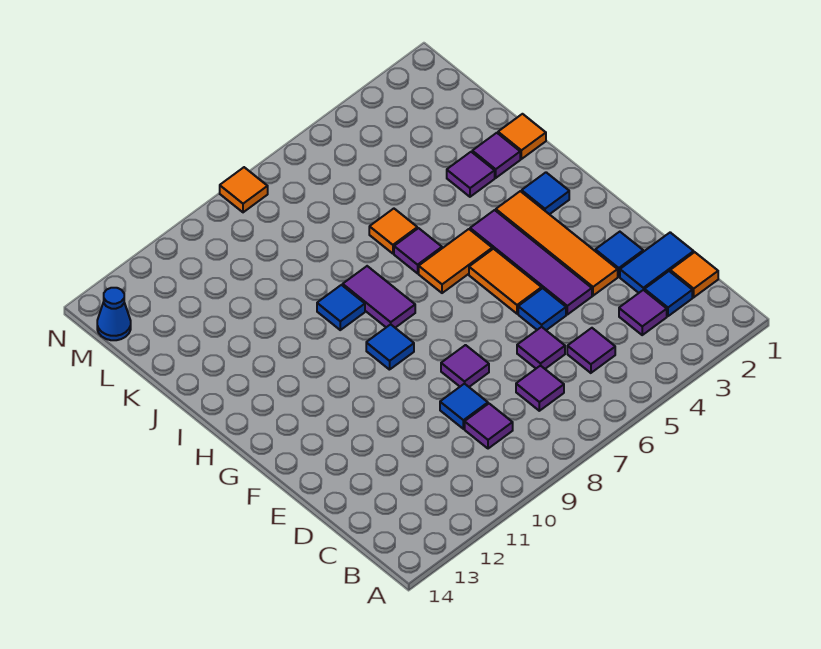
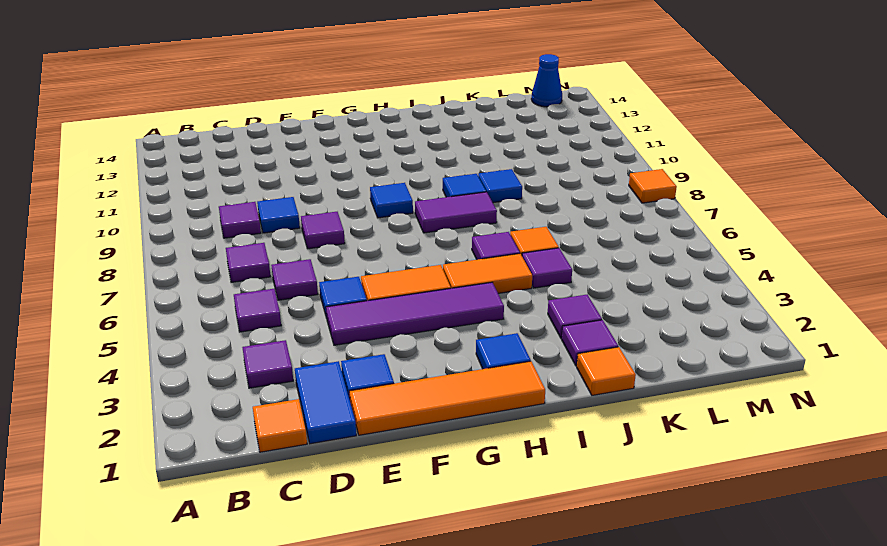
blue 1x1 tile [645,271,692,316] -> blue 1x1 tile moved to [478,169,522,203]
orange 1x4 tile [496,191,618,296] -> orange 1x4 tile moved to [349,361,545,435]
orange 1x2 tile [419,229,492,293] -> orange 1x2 tile turned to [443,254,532,293]
none -> purple 1x1 tile [522,248,572,288]

